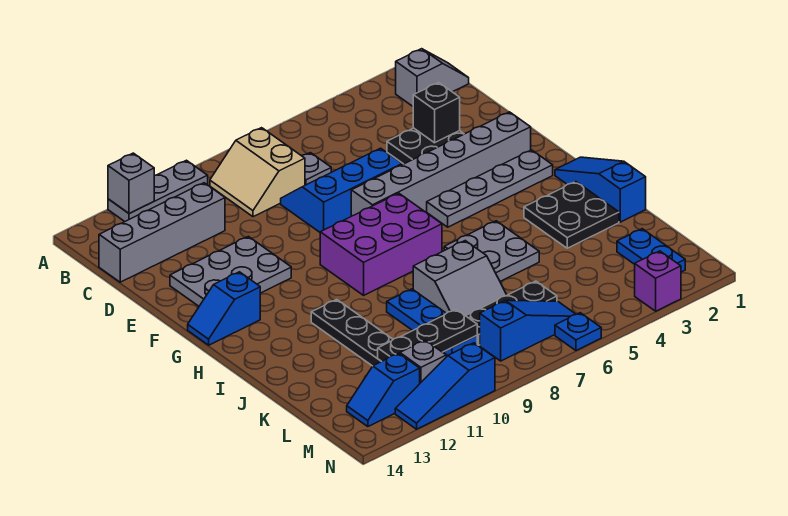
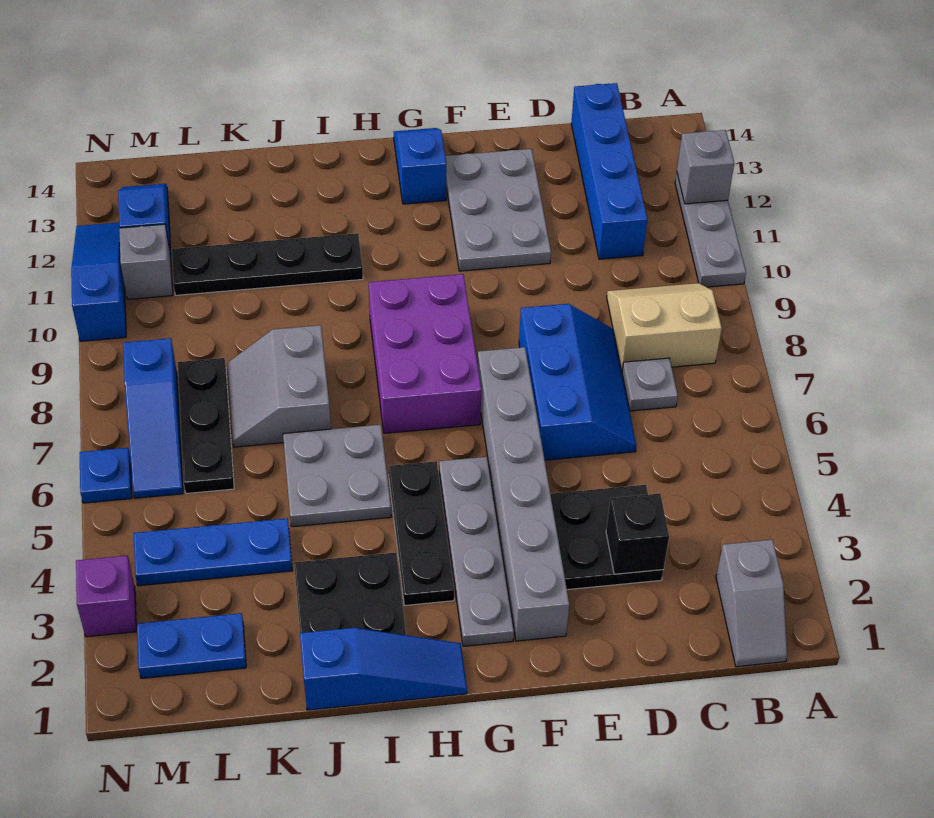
grey 1x4 brick [99,183,225,282] -> blue 1x4 brick [571,83,647,259]
blue 1x3 plate [387,289,477,355] -> blue 1x3 plate moved to [134,518,292,586]
black 1x3 plate [378,309,477,361] -> black 1x3 plate moved to [389,461,454,605]

